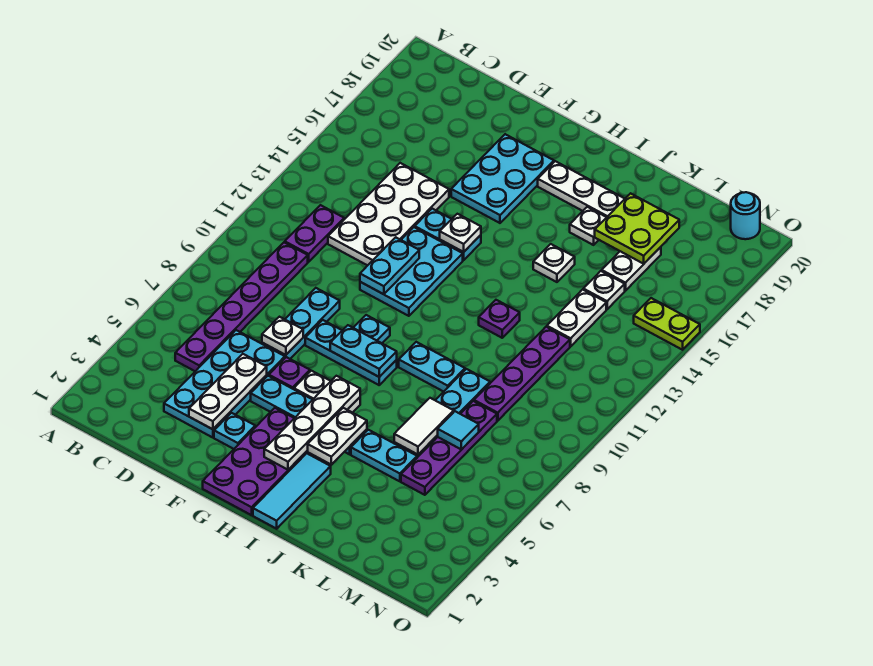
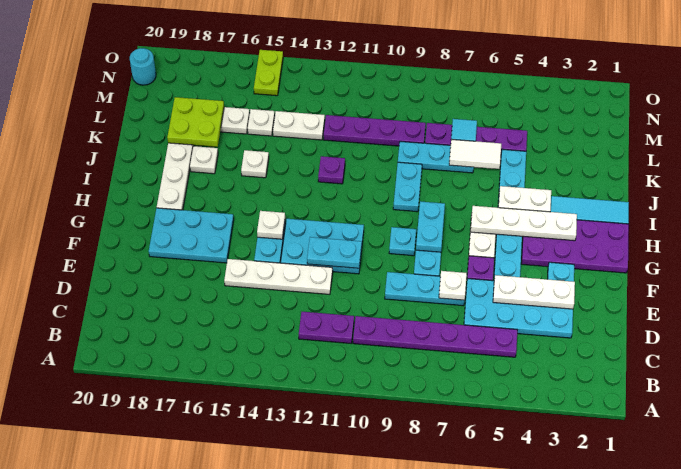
white 2x4 plate [328,163,449,266] -> white 1x4 plate [224,259,333,294]

